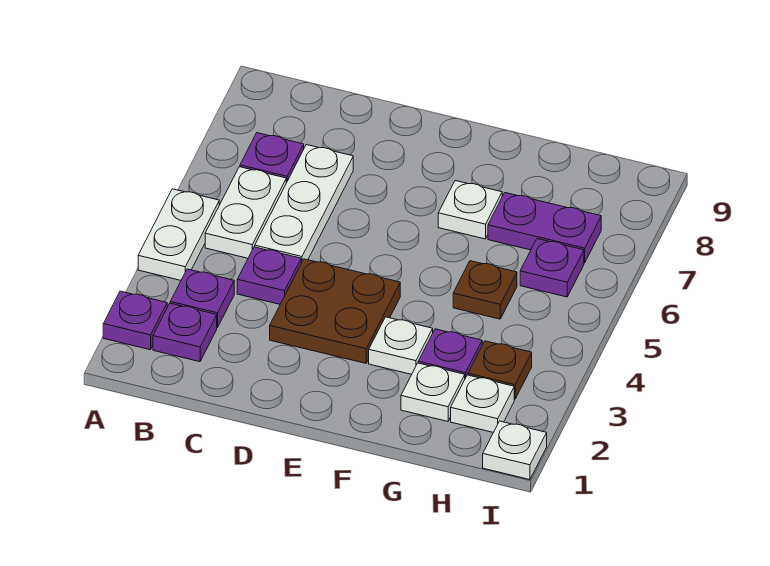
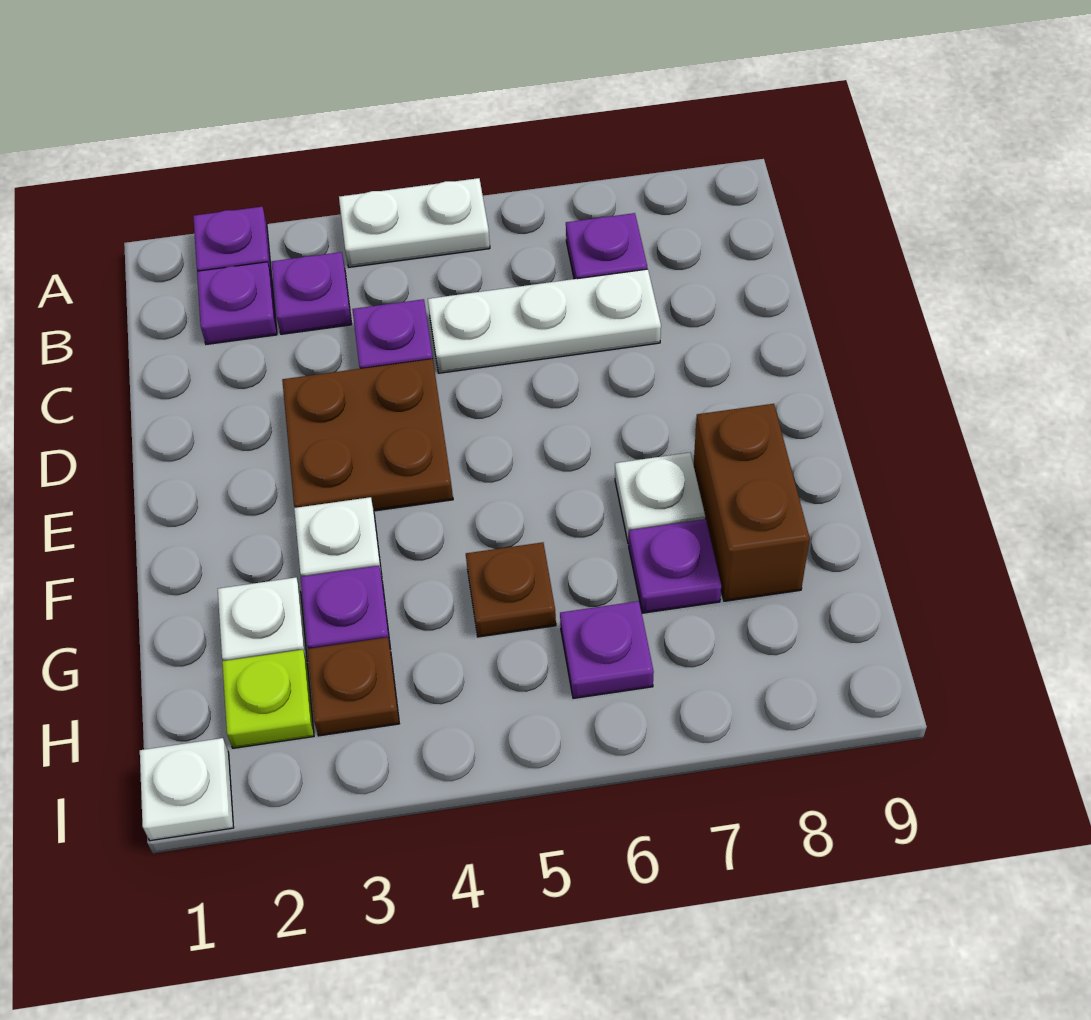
white 1x2 plate [205,167,286,258] -> none
none -> brown 1x2 brick [694,404,810,601]
purple 1x2 plate [488,193,601,263] -> purple 1x1 plate [629,519,721,613]
white 1x1 plate [451,375,514,432] -> lime 1x1 plate [222,650,314,748]

